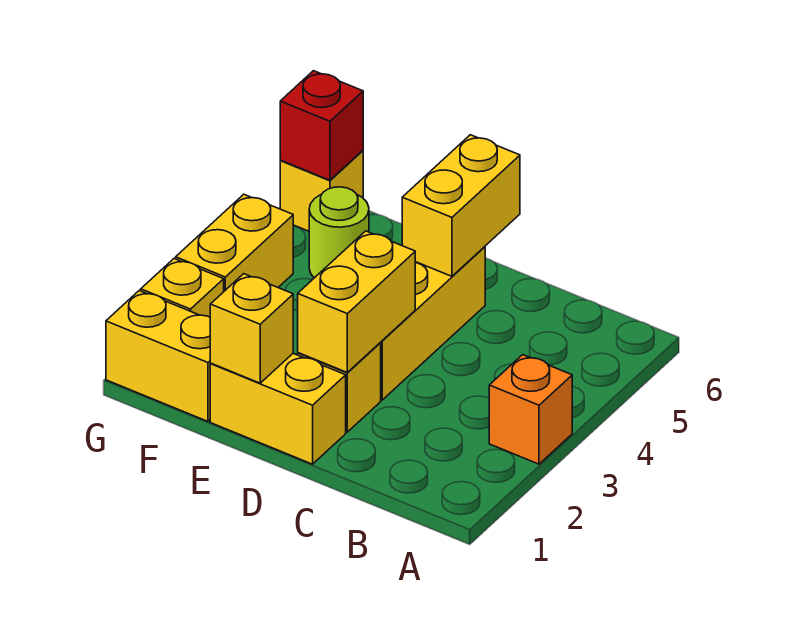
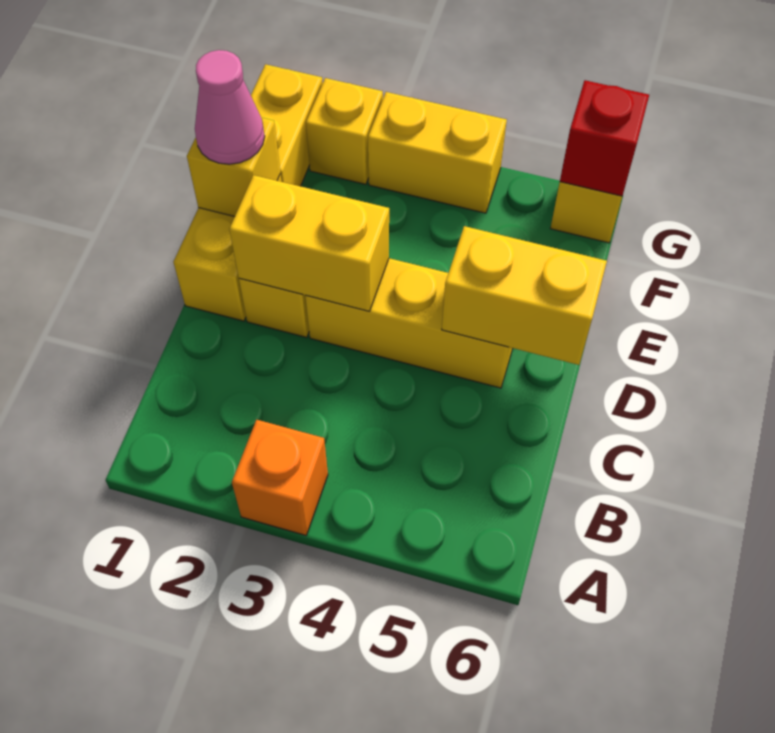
none -> pink 1x1 cone [195,50,265,164]
lime 1x1 round brick [309,187,369,278] -> none

